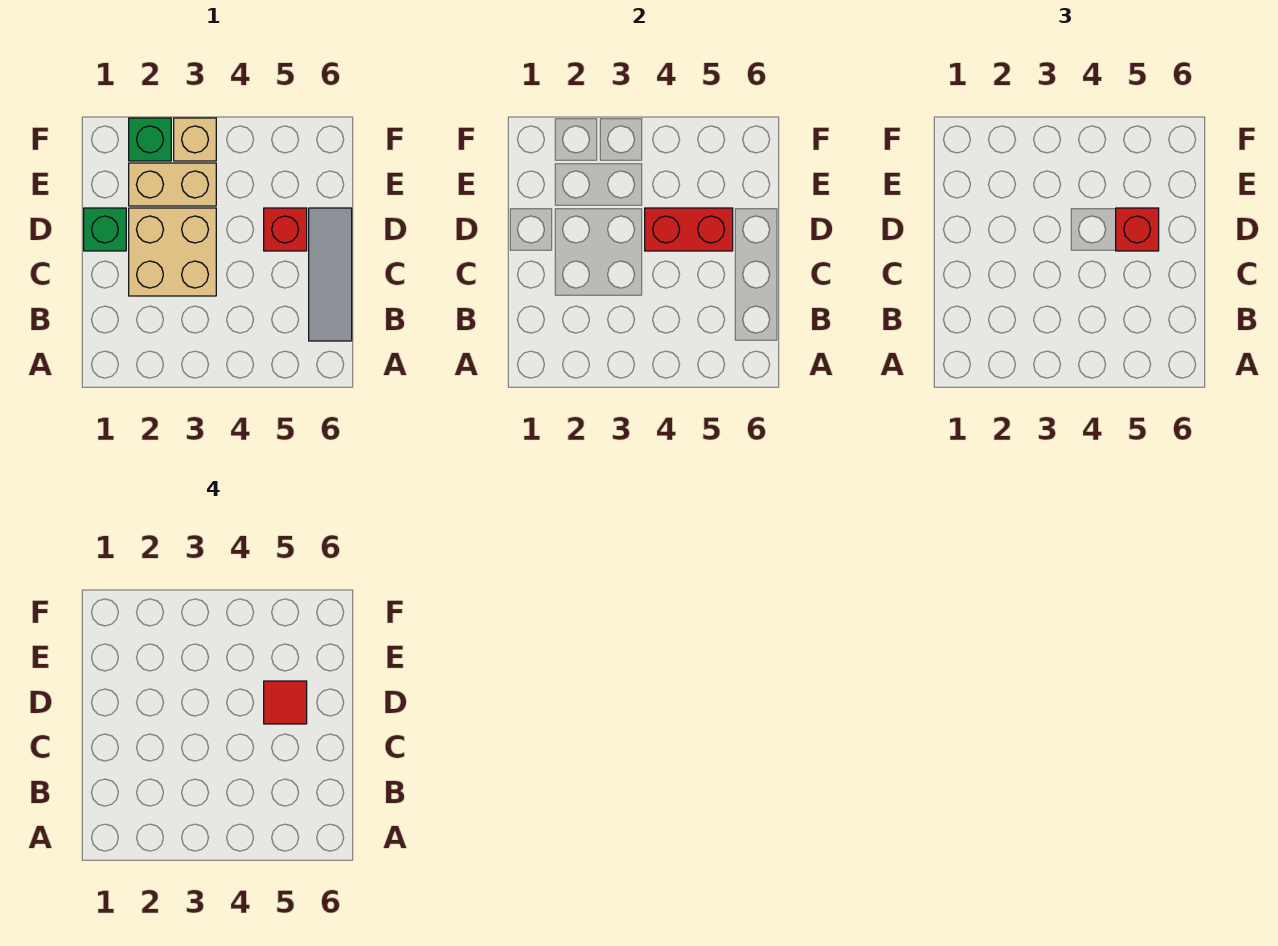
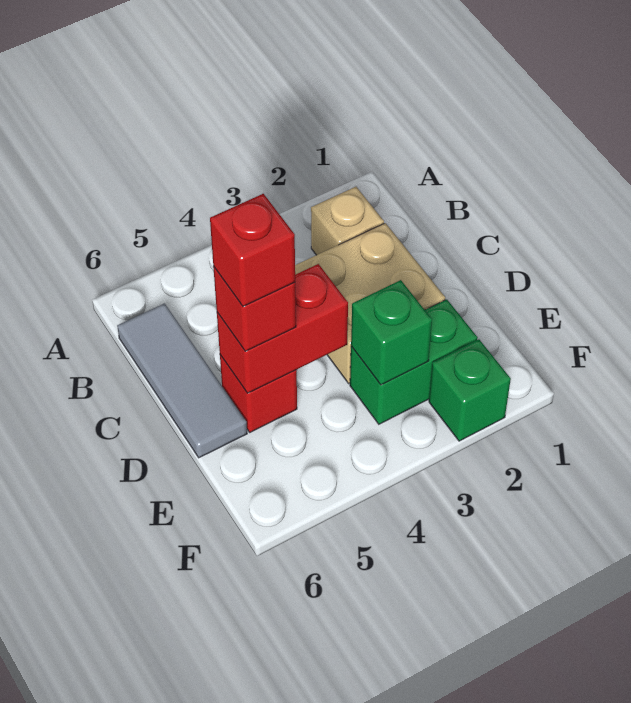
green 1x1 brick [84,208,126,251] -> green 1x1 brick moved to [351,280,432,385]
red 1x1 tile [264,681,307,724] -> red 1x1 brick [210,194,295,306]
tan 1x2 brick [129,163,216,206] -> green 1x2 brick [350,299,478,424]
tan 1x1 brick [174,118,216,161] -> tan 1x1 brick moved to [311,187,384,255]

